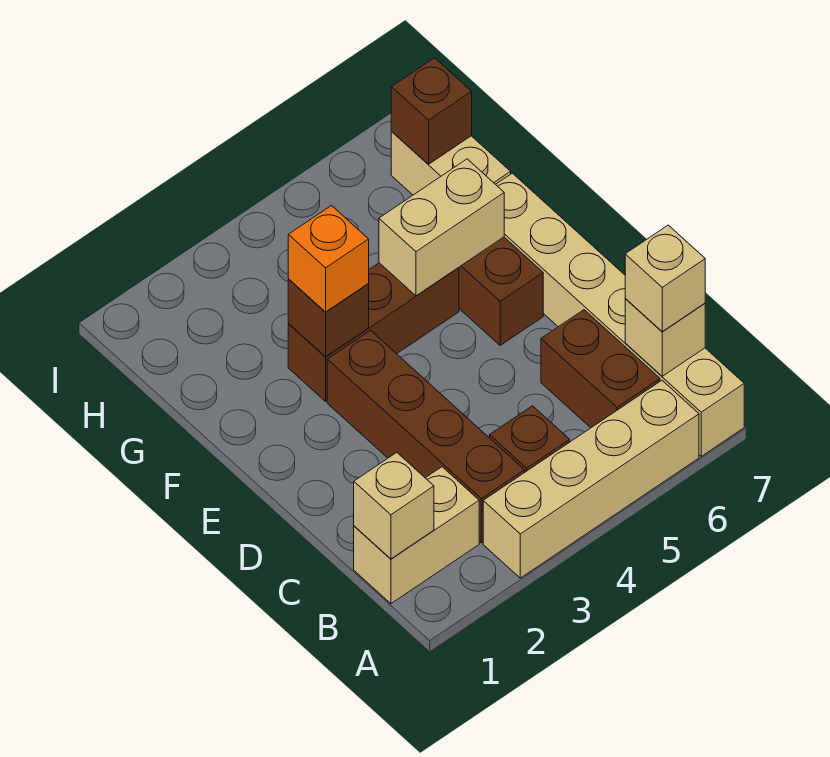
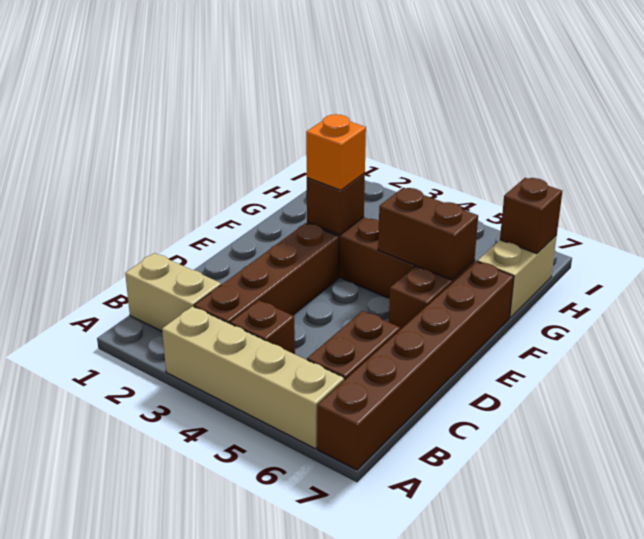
tan 1x6 brick [496,173,744,456] -> brown 1x6 brick [317,261,514,470]
tan 1x1 brick [354,453,434,559] -> none
tan 1x1 brick [625,299,705,376] -> none
tan 1x1 brick [625,225,705,331] -> none
tan 1x2 brick [379,159,504,296] -> brown 1x2 brick [378,188,478,280]

